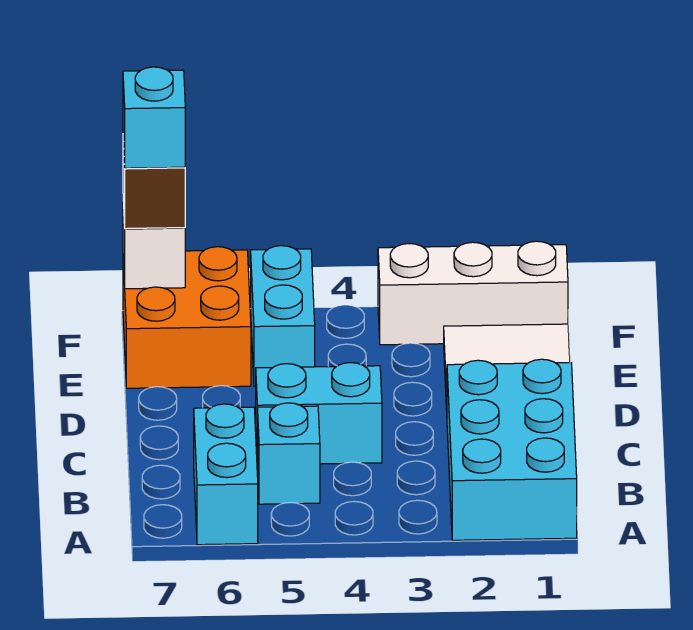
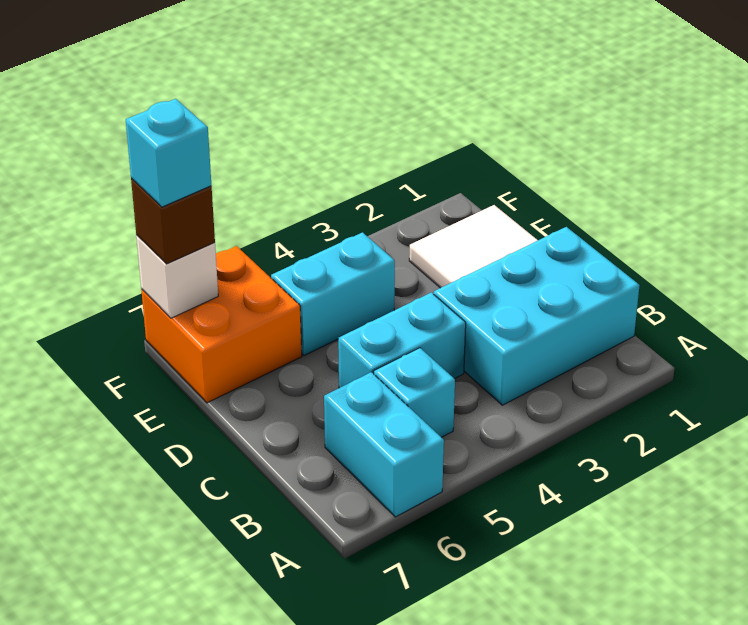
cyan 2x3 brick [447,359,577,540] -> cyan 2x3 brick turned to [434,227,640,405]
cyan 1x2 brick [251,246,315,386] -> cyan 1x2 brick turned to [271,232,395,355]
white 1x3 brick [378,241,568,345] -> none

